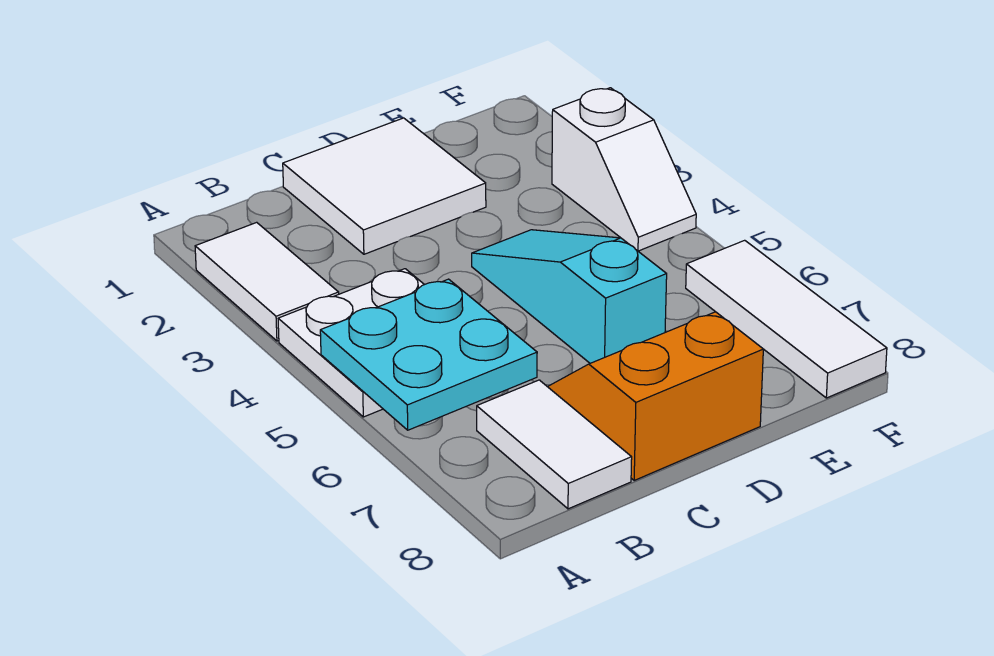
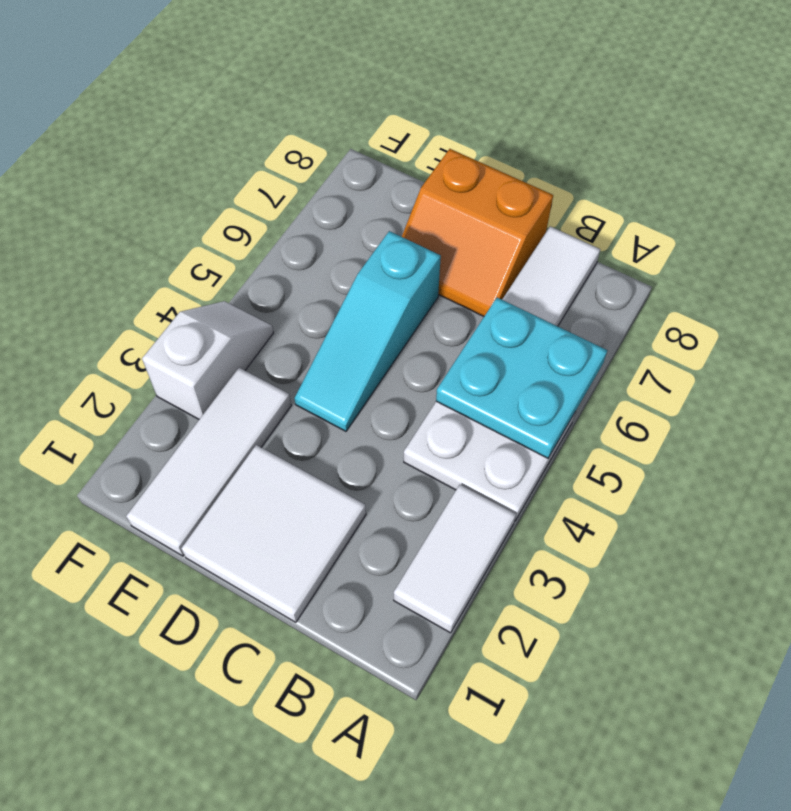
white 1x3 tile [686,240,887,398] -> white 1x3 tile moved to [126,368,291,556]

